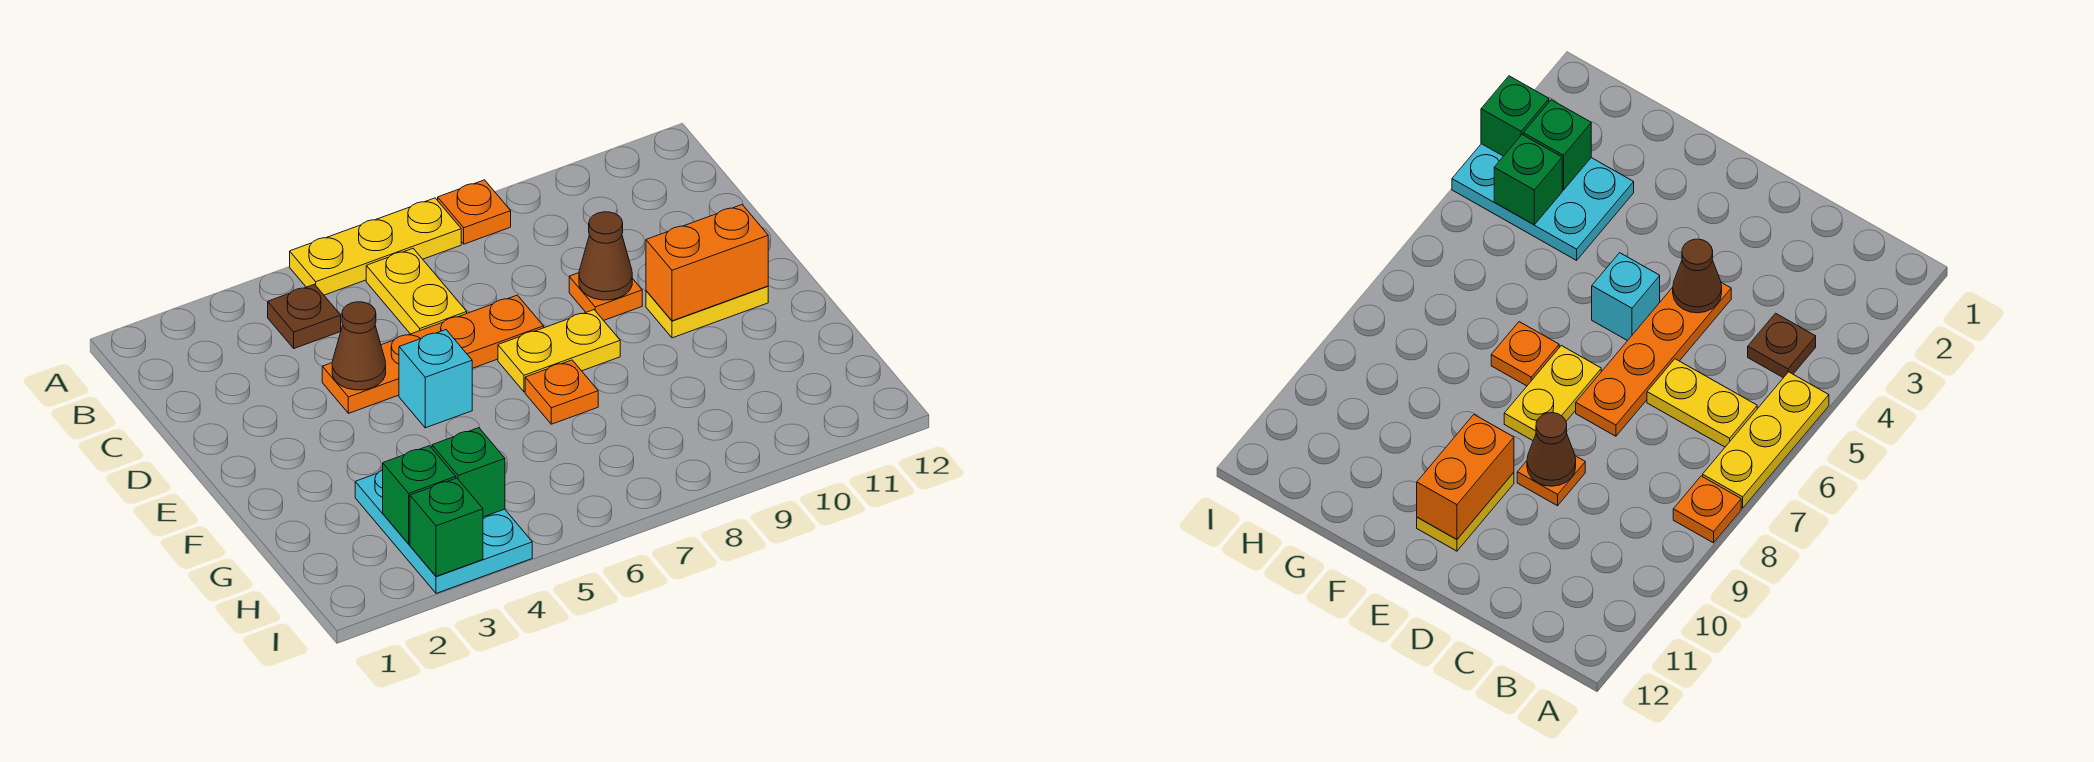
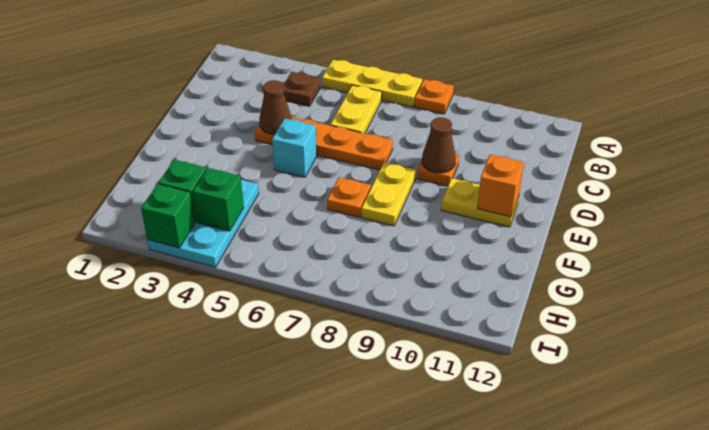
yellow 1x2 plate [498,310,620,392] -> yellow 1x2 plate turned to [361,162,416,226]
orange 1x2 brick [646,205,768,321] -> orange 1x1 brick [477,155,524,217]

